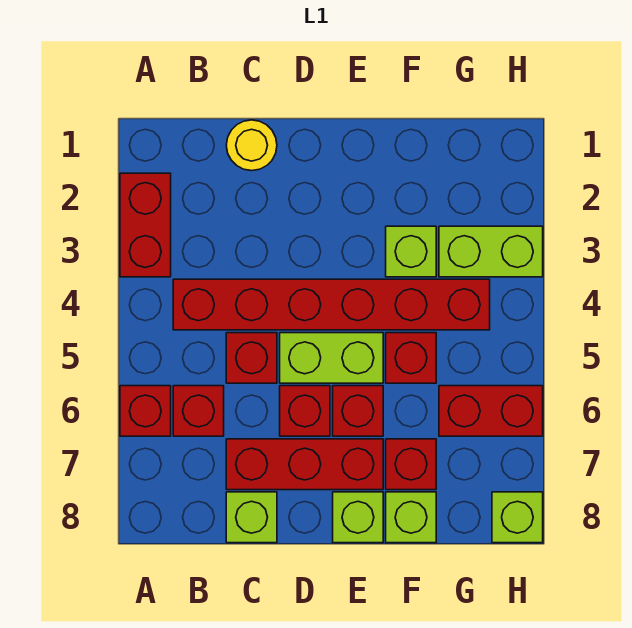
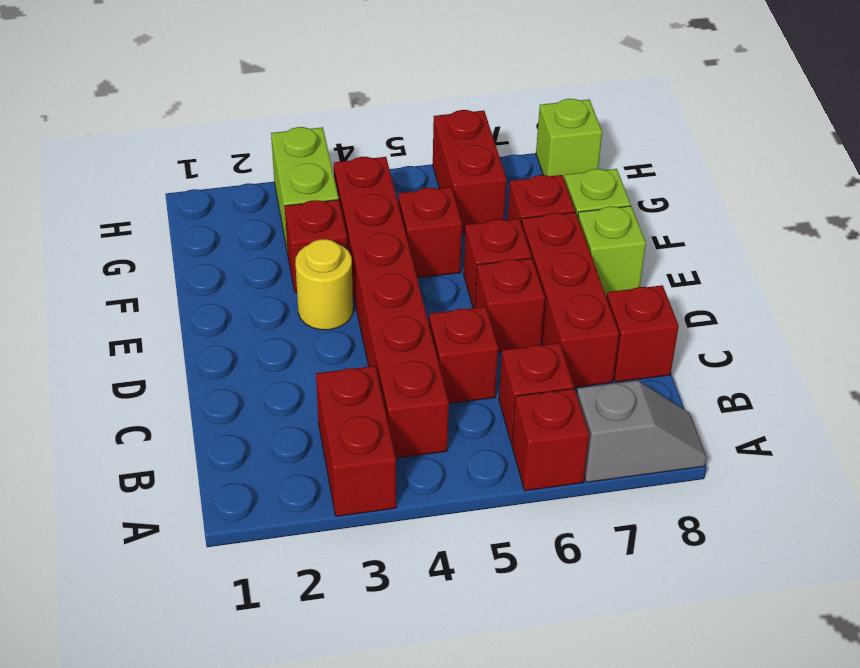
red 1x2 brick [120,173,171,277] -> red 1x2 brick turned to [316,366,396,516]
none -> grey 1x2 slope [577,380,707,482]
yellow 1x1 round brick [226,120,277,171] -> yellow 1x1 round brick moved to [295,239,353,330]
lime 1x1 brick [226,492,277,543] -> red 1x1 brick [607,285,679,382]
lime 1x2 brick [280,333,383,383] -> none
lime 1x1 brick [386,226,436,277] -> red 1x1 brick [285,200,347,292]

